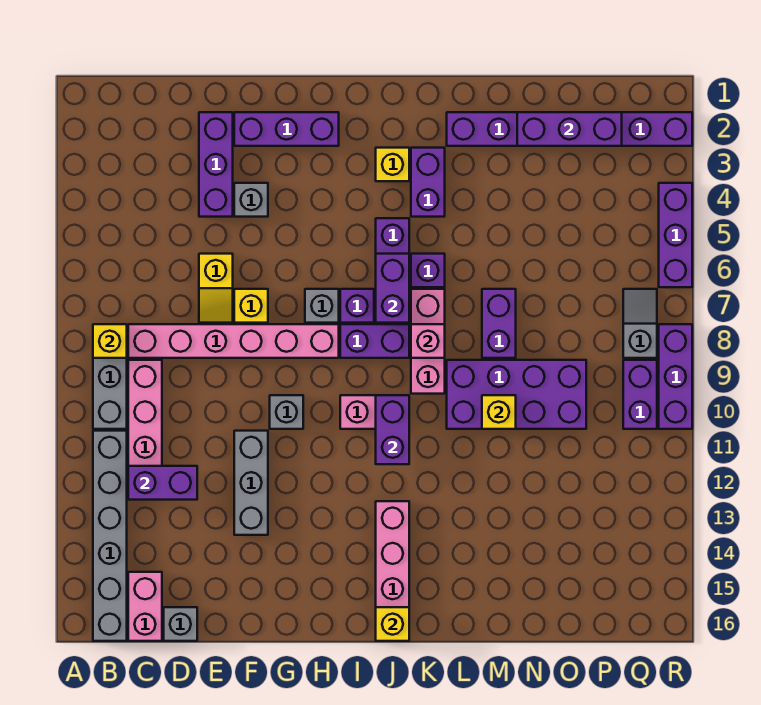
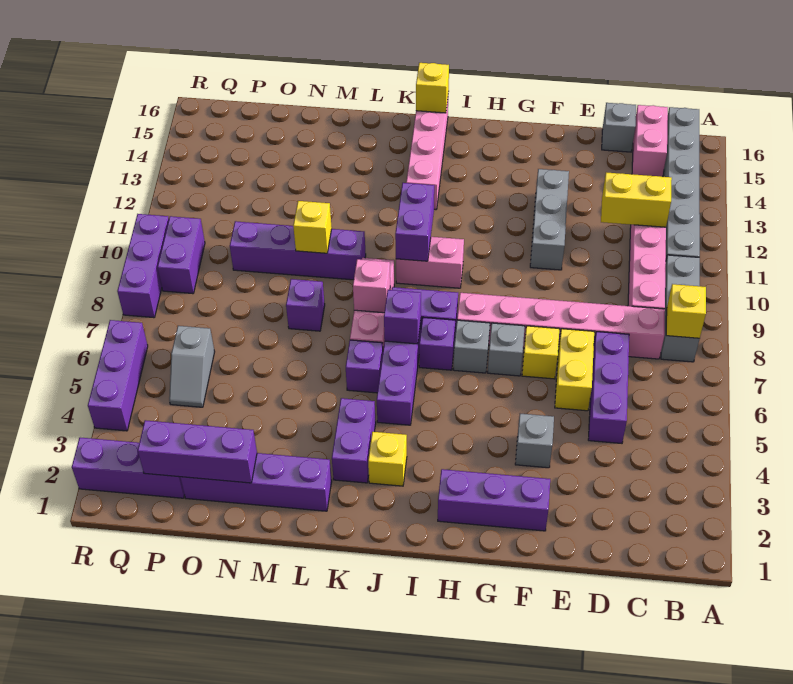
purple 1x2 brick [128,466,197,500] -> yellow 1x2 brick [601,172,672,227]
purple 1x3 brick [199,112,233,217] -> purple 1x3 brick moved to [588,332,629,443]
yellow 1x2 slope [199,254,233,323] -> yellow 1x2 brick [555,329,594,411]
grey 1x1 brick [270,395,303,429] -> grey 1x1 brick moved to [488,323,525,376]
purple 1x2 brick [376,254,409,323] -> purple 1x1 brick [384,290,421,344]
purple 2x4 brick [447,360,586,429] -> purple 1x4 brick [230,221,366,280]
purple 1x2 brick [482,289,516,358] -> purple 1x1 brick [286,279,325,331]
grey 1x2 slope [623,289,657,358] -> grey 1x2 slope moved to [169,326,215,407]

